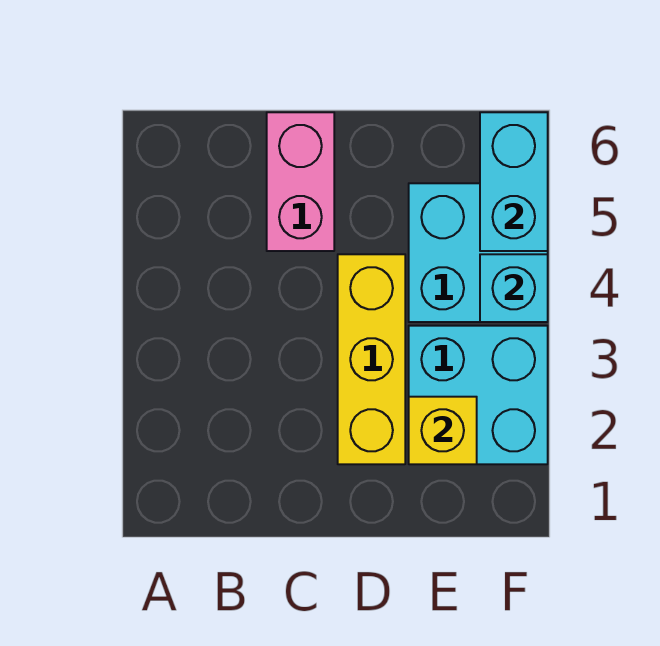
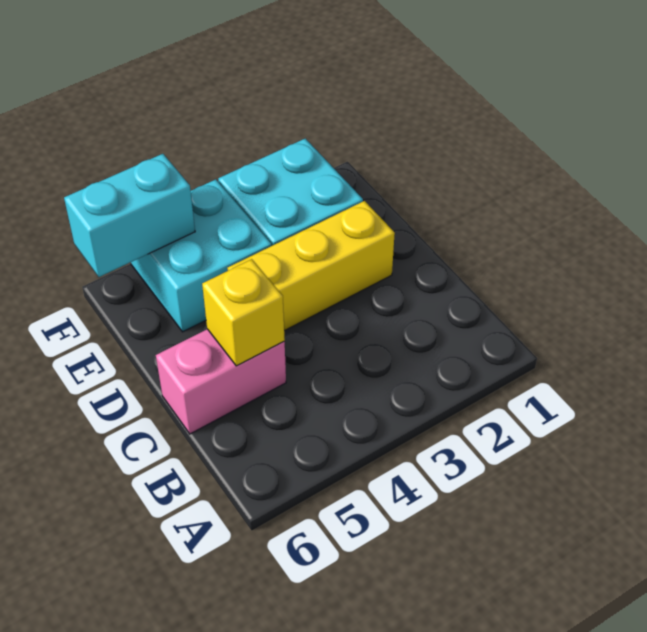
yellow 1x1 brick [409,397,477,464] -> yellow 1x1 brick moved to [202,259,285,366]
cyan 1x1 brick [480,254,548,322] -> none

